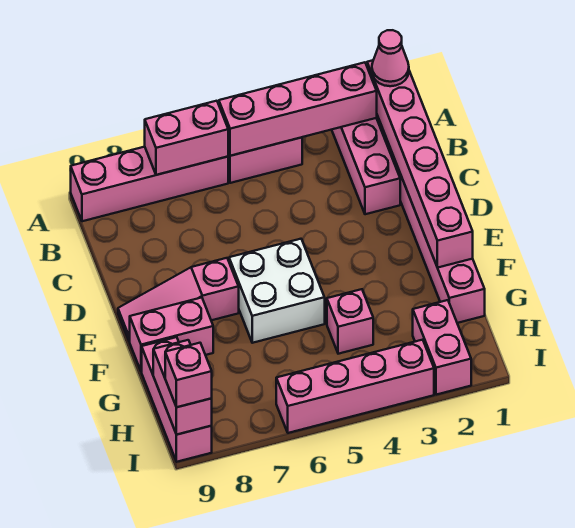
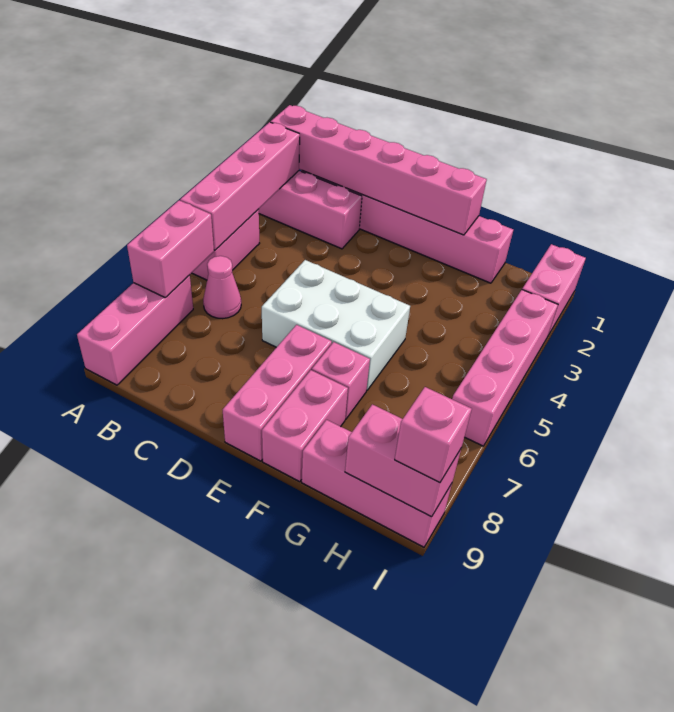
pink 1x1 cone [372,30,409,86] -> pink 1x1 cone moved to [203,256,241,319]
pink 1x4 brick [71,147,228,221] -> pink 1x3 brick [77,275,193,385]
white 2x2 brick [229,239,325,343] -> white 2x3 brick [262,260,410,390]
pink 1x3 slope [118,258,239,342] -> pink 1x3 brick [223,325,332,461]
pink 1x1 brick [327,289,373,354] -> pink 1x1 brick moved to [312,342,370,419]
pink 1x2 brick [413,300,471,395] -> pink 1x2 brick turned to [522,244,586,335]

